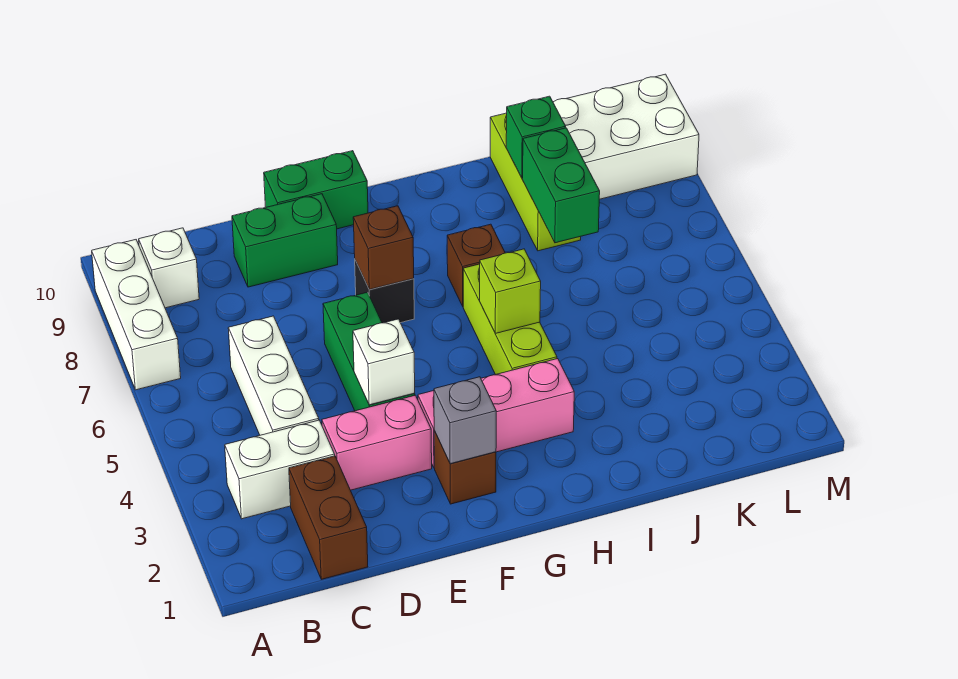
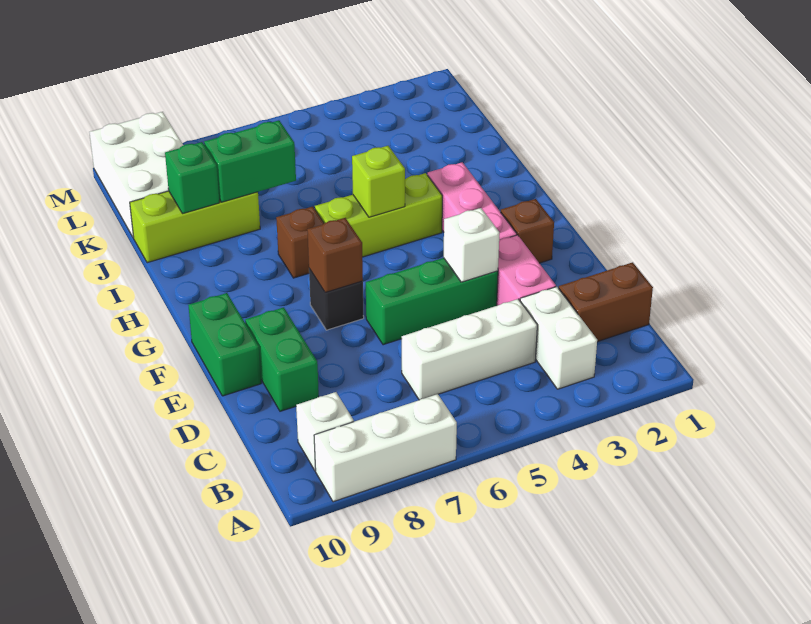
grey 1x1 brick [434,377,496,464] -> none

